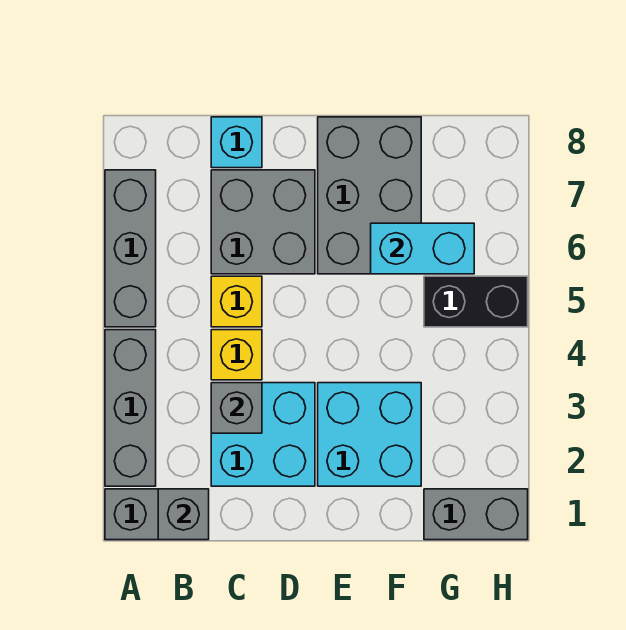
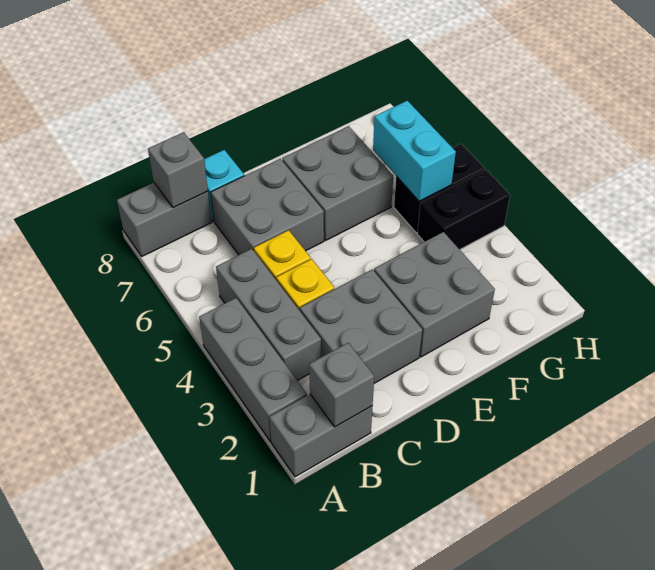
grey 1x3 brick [105,170,156,327] -> grey 1x3 brick moved to [216,249,321,381]
cyan 2x2 brick [211,383,315,486] -> grey 2x2 brick [300,269,422,383]
grey 1x1 brick [211,383,262,433] -> grey 1x1 brick moved to [148,132,208,208]
cyan 2x2 brick [318,383,421,486] -> grey 2x2 brick [374,232,495,357]
grey 2x3 brick [318,117,421,274] -> grey 2x2 brick [282,126,393,240]
cyan 1x2 brick [371,223,474,274] -> cyan 1x2 brick turned to [373,101,456,201]
grey 1x2 brick [424,489,528,540] -> grey 1x2 brick moved to [117,183,212,256]
none -> black 1x2 brick [417,170,510,250]

